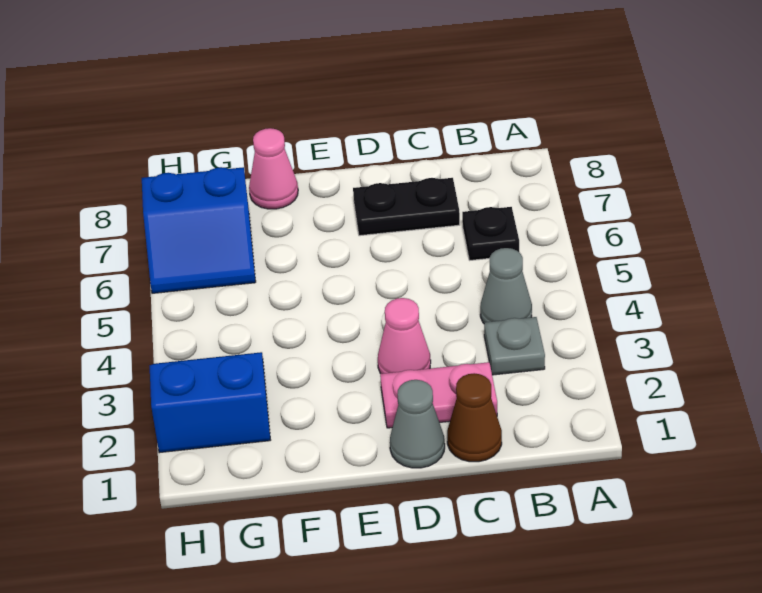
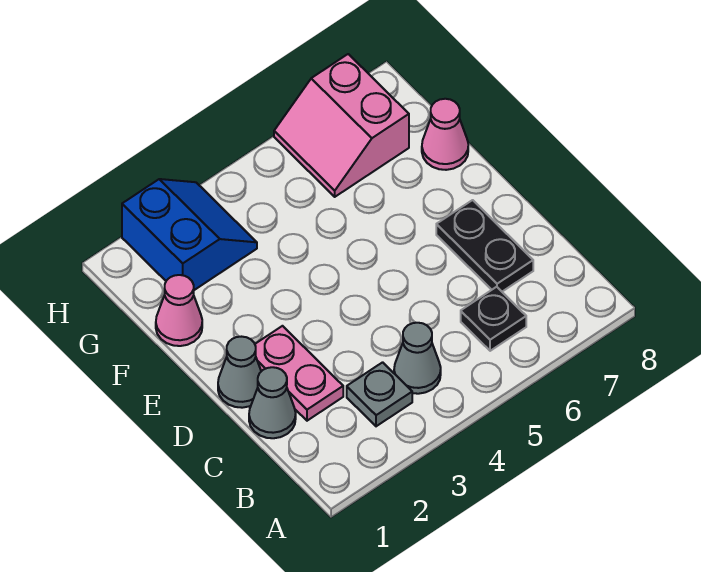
brown 1x1 cone [447,373,502,462] -> grey 1x1 cone [249,367,296,438]
pink 1x1 cone [378,298,431,374] -> pink 1x1 cone moved to [156,275,202,346]
blue 2x2 slope [142,167,256,293] -> pink 2x2 slope [274,54,409,197]

